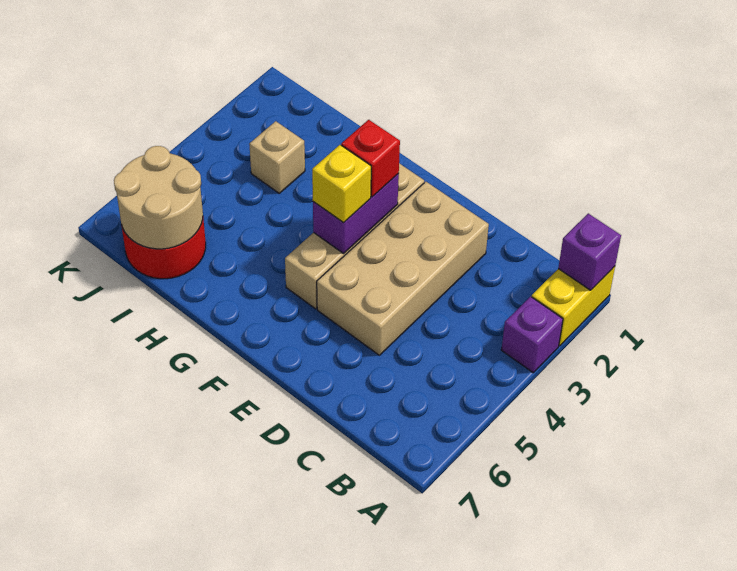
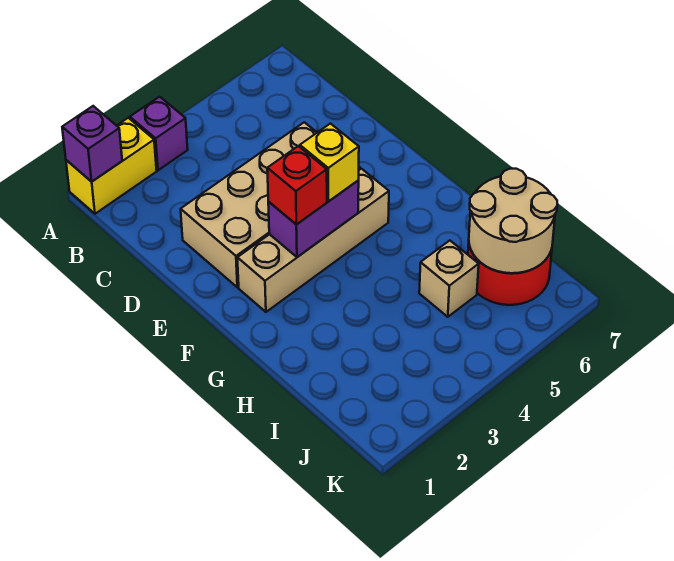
tan 1x1 brick [249,121,305,193] -> tan 1x1 brick moved to [419,241,479,317]

